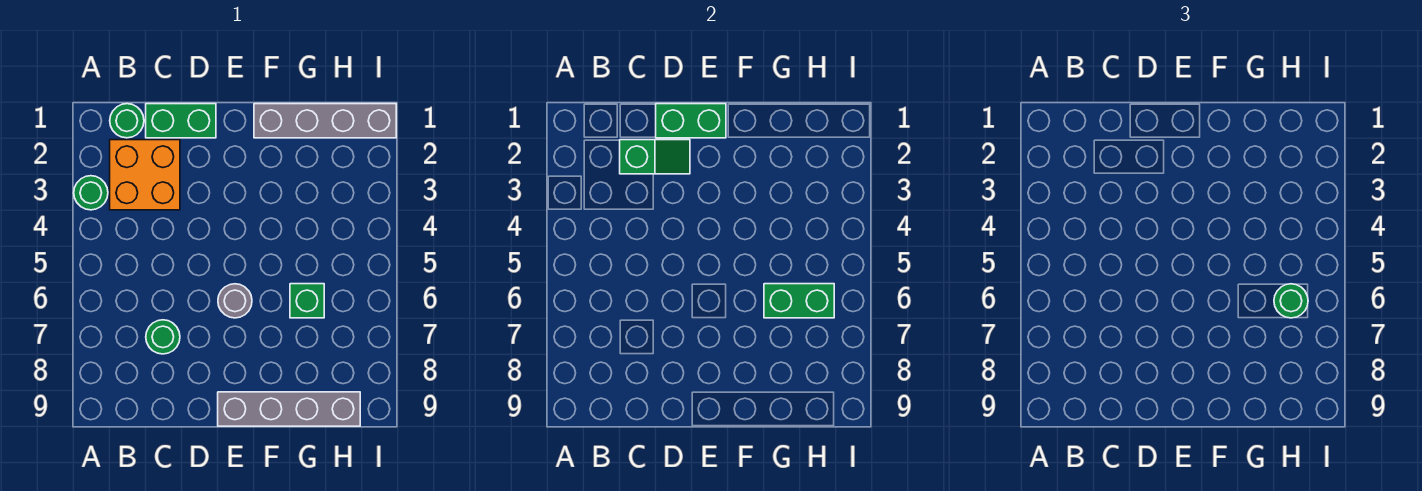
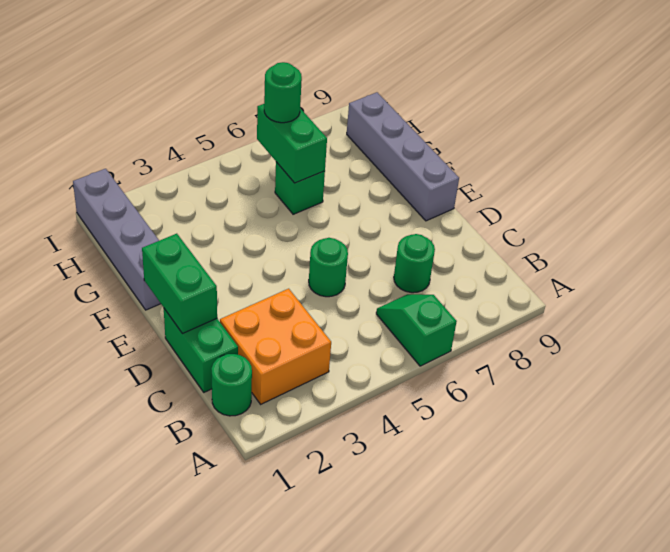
green 1x1 round brick [74,176,108,210] -> green 1x1 round brick moved to [309,238,348,297]
green 1x2 slope [620,140,690,174] -> green 1x2 slope moved to [376,294,457,366]
grey 1x1 round brick [218,284,252,318] -> none

